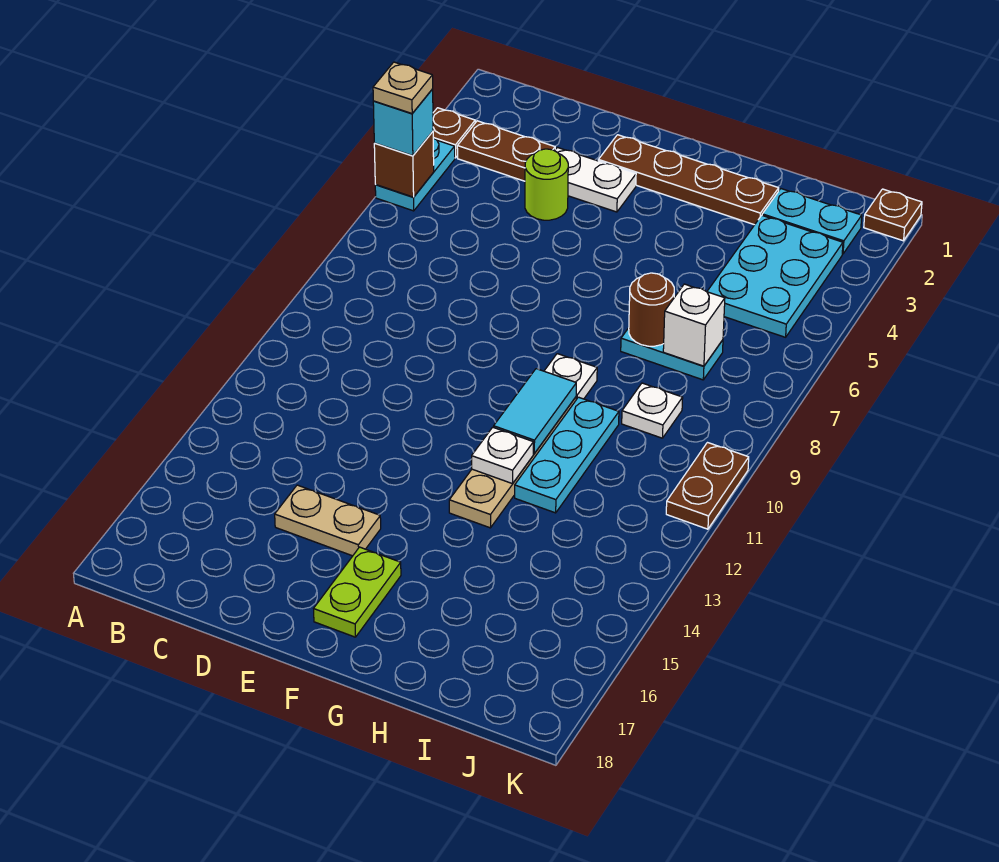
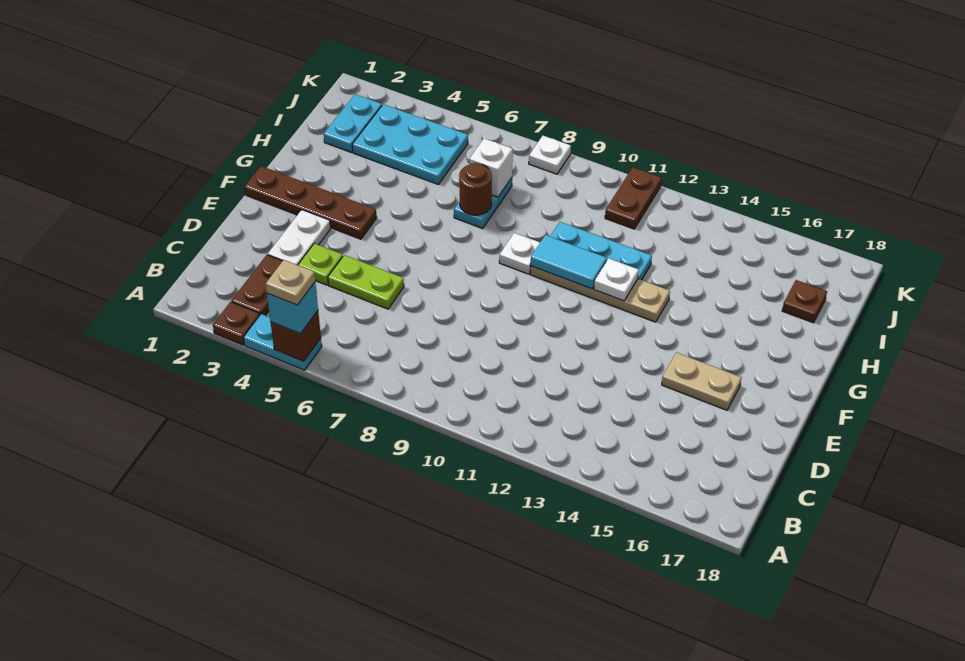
lime 1x1 round brick [525,149,568,220] -> lime 1x1 plate [298,243,343,285]
tan 1x2 plate [275,485,381,556] -> tan 1x2 plate turned to [662,352,742,410]
brown 1x4 plate [598,135,779,225] -> brown 1x4 plate turned to [244,166,377,239]
lime 1x2 plate [314,547,401,637] -> lime 1x2 plate moved to [328,255,404,309]
white 1x1 plate [622,383,683,438] -> white 1x1 plate moved to [529,136,571,174]
brown 1x1 plate [864,189,922,241] -> brown 1x1 plate moved to [782,280,827,323]
brown 1x2 plate [666,443,749,529] -> brown 1x2 plate turned to [605,167,662,229]

